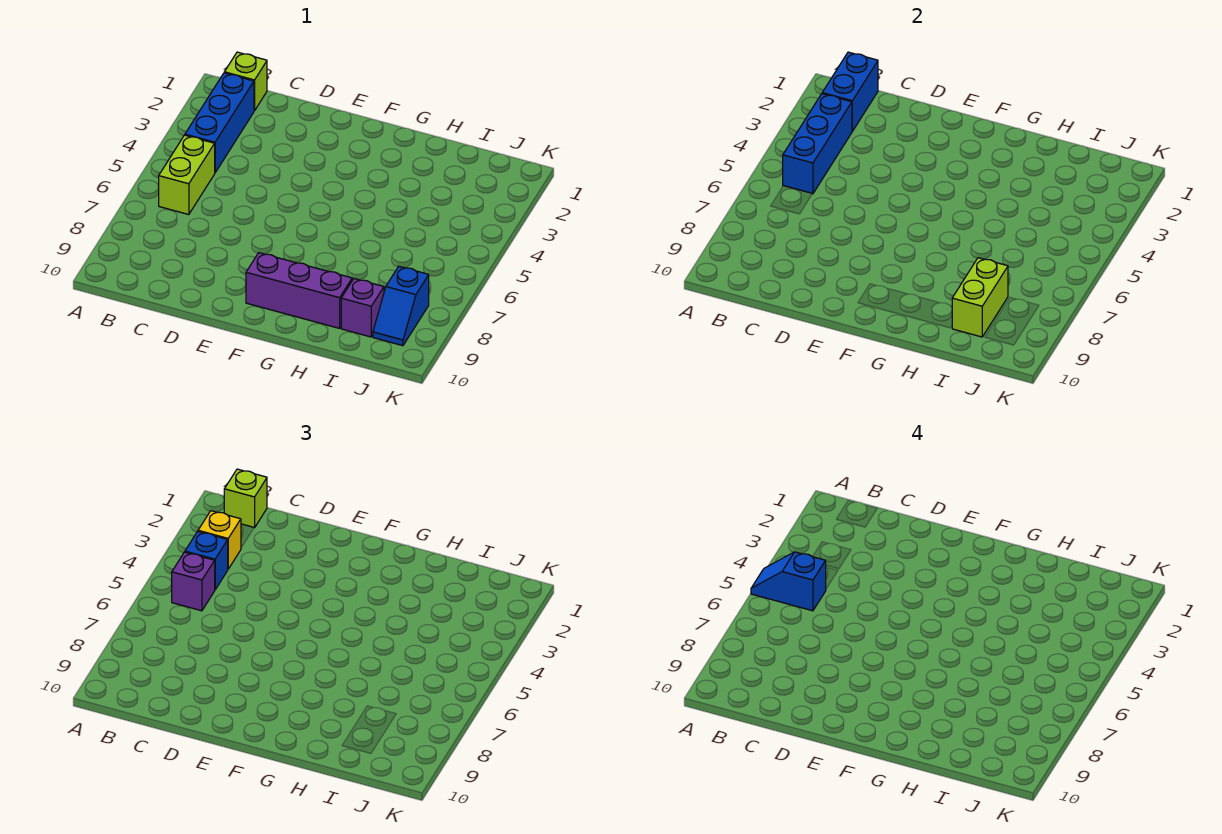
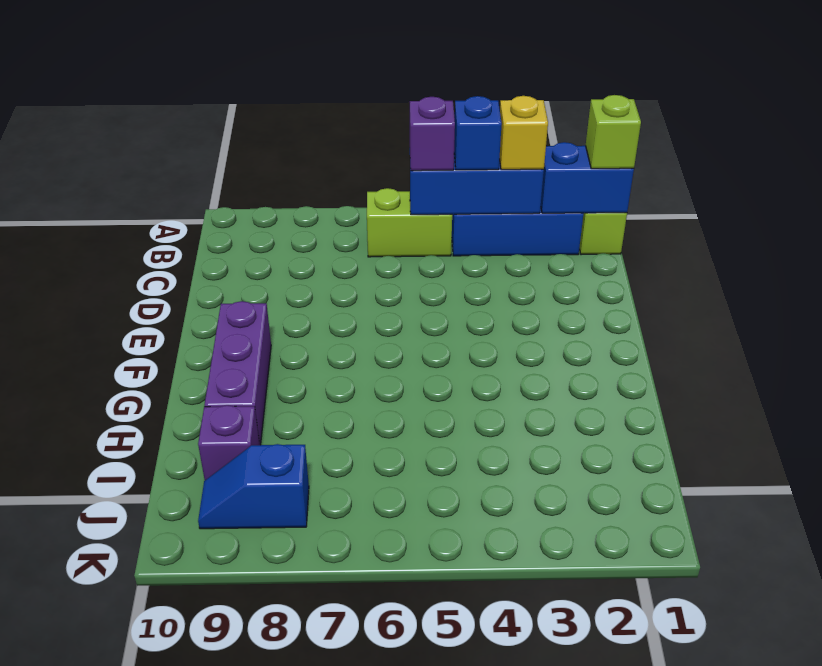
blue 1x2 slope [751,552,826,611] -> none
lime 1x2 brick [952,258,1008,337] -> none

